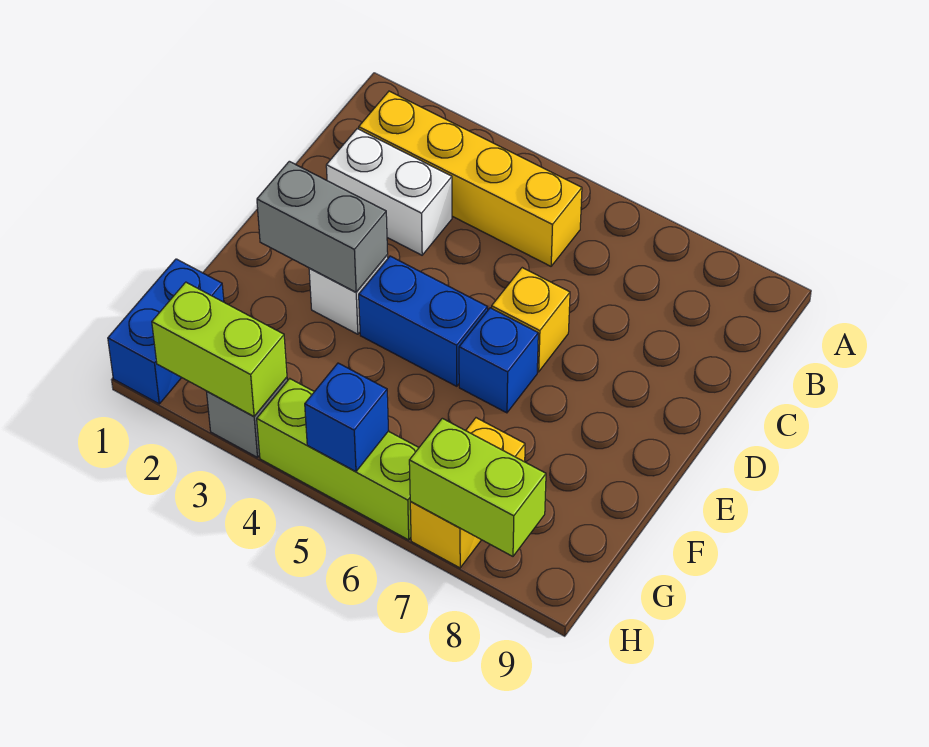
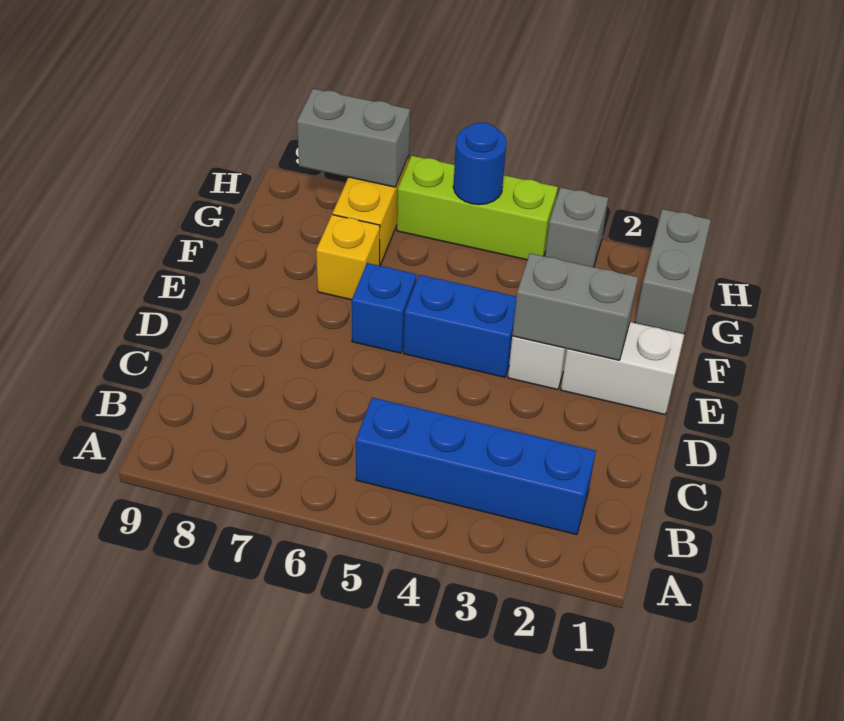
yellow 1x4 brick [359,91,582,266] -> blue 1x4 brick [356,397,596,535]
white 1x2 brick [326,129,452,255] -> white 1x2 brick moved to [561,322,684,415]
yellow 1x1 brick [492,268,570,372] -> yellow 1x1 brick moved to [316,215,380,300]
blue 1x2 brick [108,259,224,404] -> grey 1x2 brick [635,209,711,334]
lime 1x2 brick [152,282,287,416] -> none
blue 1x1 brick [305,363,389,472] -> blue 1x1 round brick [453,122,507,205]
lime 1x2 brick [409,418,546,556] -> grey 1x2 brick [297,89,410,187]

